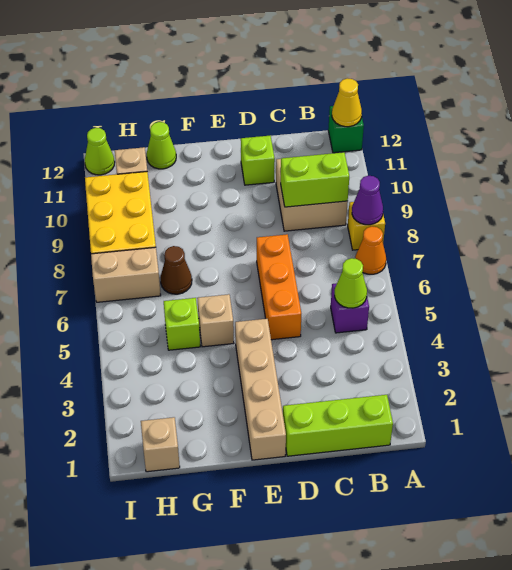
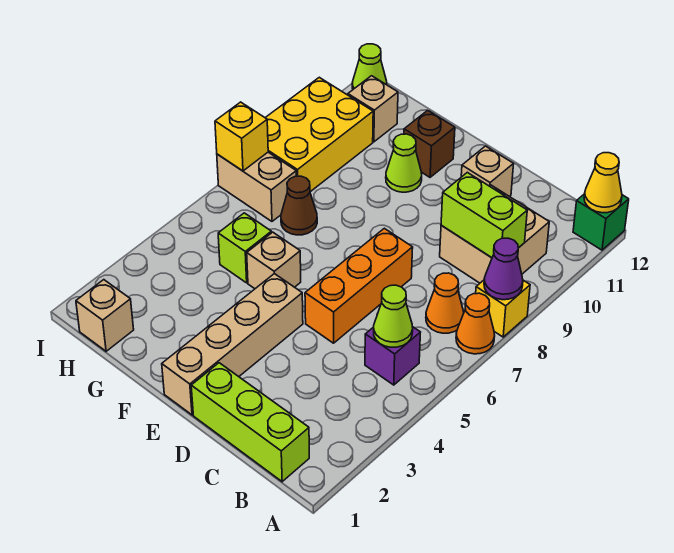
none -> orange 1x1 cone [426,273,464,333]
lime 1x1 brick [241,135,275,185] -> tan 1x1 brick [461,146,514,196]
none -> brown 1x1 brick [404,110,455,177]
lime 1x1 cone [147,122,176,169] -> lime 1x1 cone moved to [386,134,422,192]
none -> yellow 1x1 brick [215,102,268,171]

